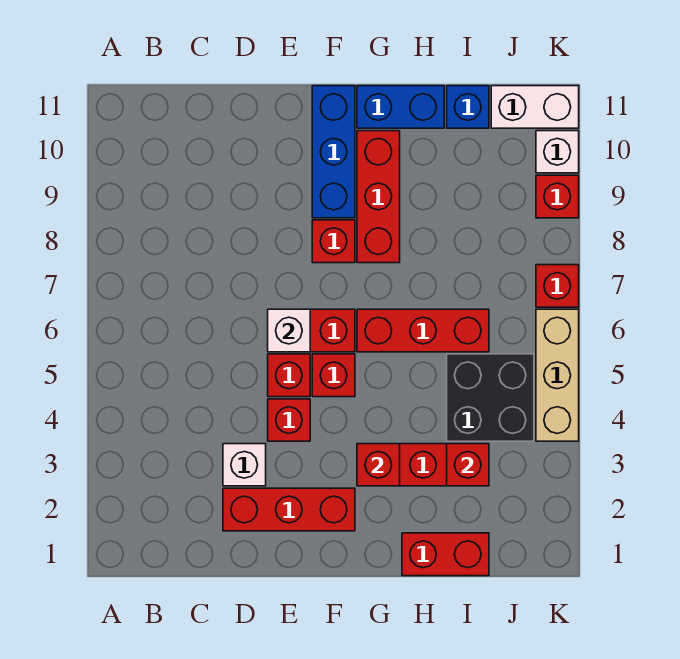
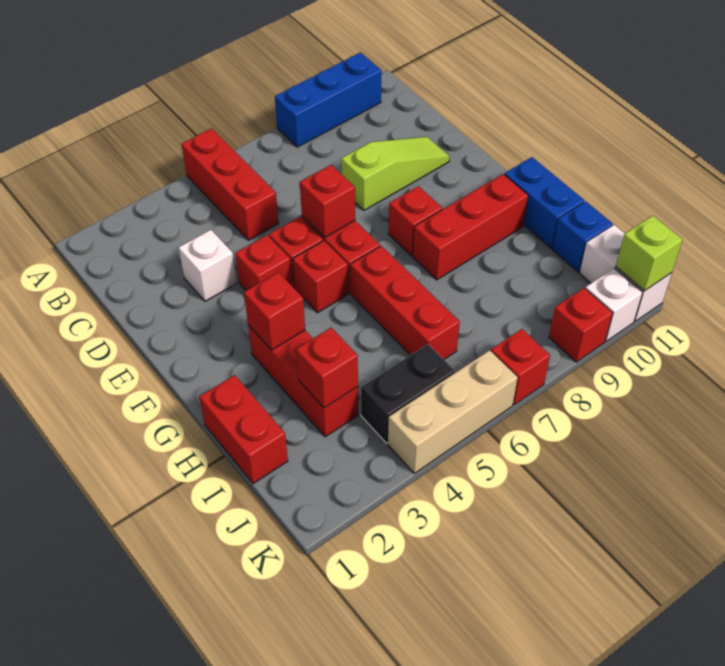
red 1x3 brick [223,488,355,531] -> red 1x3 brick moved to [181,128,279,240]
none -> lime 1x3 slope [341,137,450,210]
white 1x1 brick [268,309,310,352] -> red 1x1 brick [300,165,355,238]
blue 1x3 brick [312,86,355,218] -> blue 1x3 brick moved to [275,53,382,147]
black 2x2 brick [447,354,534,441] -> black 1x2 brick [361,344,455,443]
none -> lime 1x1 brick [616,216,683,291]

